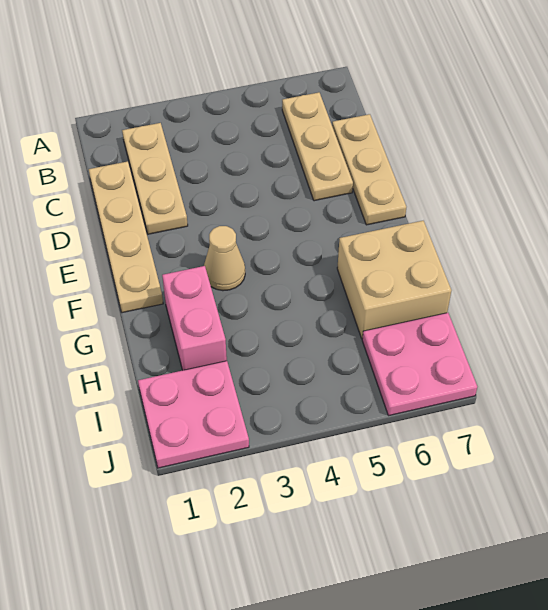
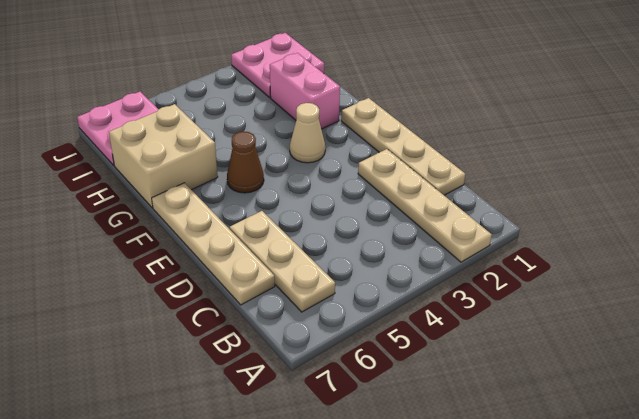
tan 1x3 plate [122,123,188,234] -> tan 1x4 plate [358,149,492,262]
tan 1x3 plate [332,114,406,225] -> tan 1x4 plate [152,183,275,305]
none -> brown 1x1 cone [227,131,264,193]

